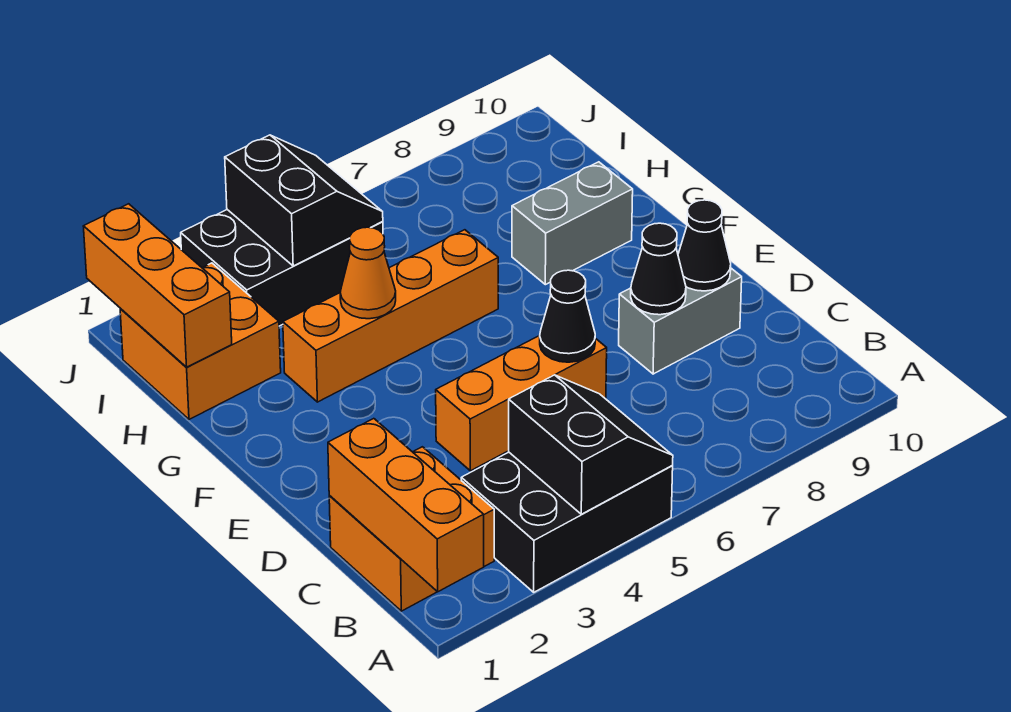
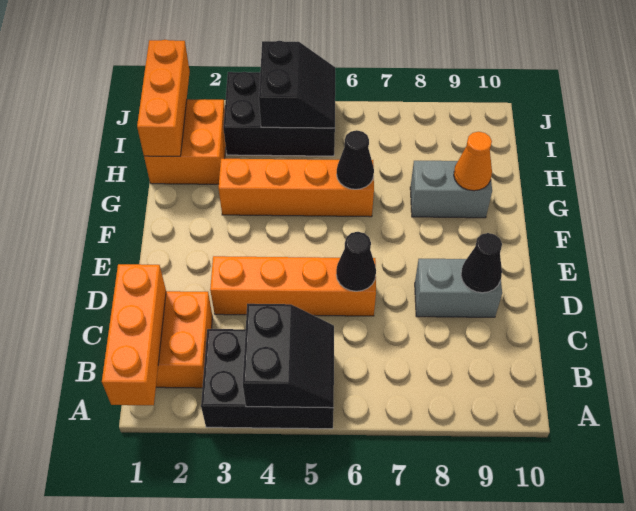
orange 1x3 brick [436,335,607,471] -> orange 1x4 brick [210,256,376,316]
black 1x1 cone [631,223,686,315] -> black 1x1 cone moved to [337,130,374,189]
orange 1x1 cone [340,227,396,319] -> orange 1x1 cone moved to [454,132,492,191]

